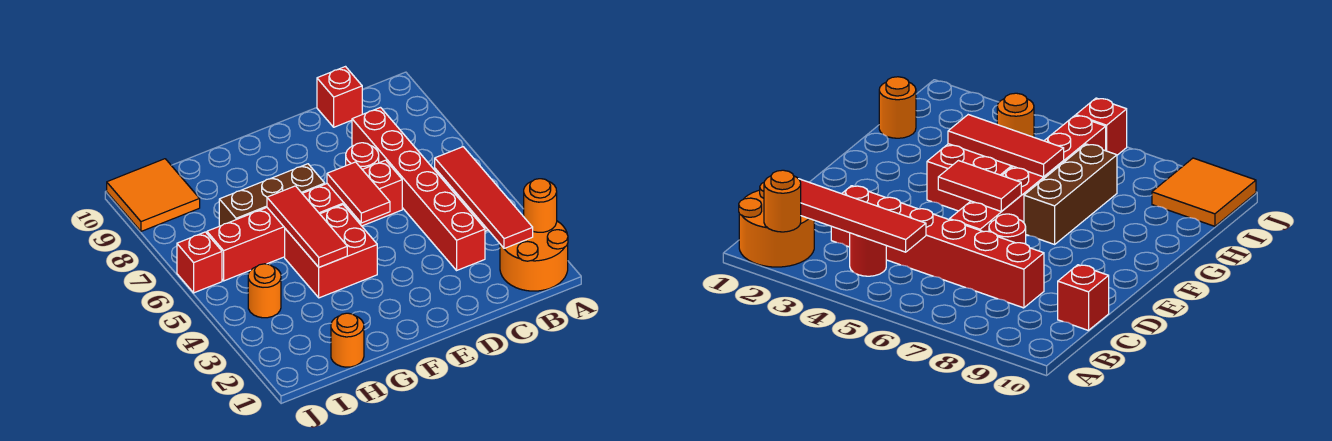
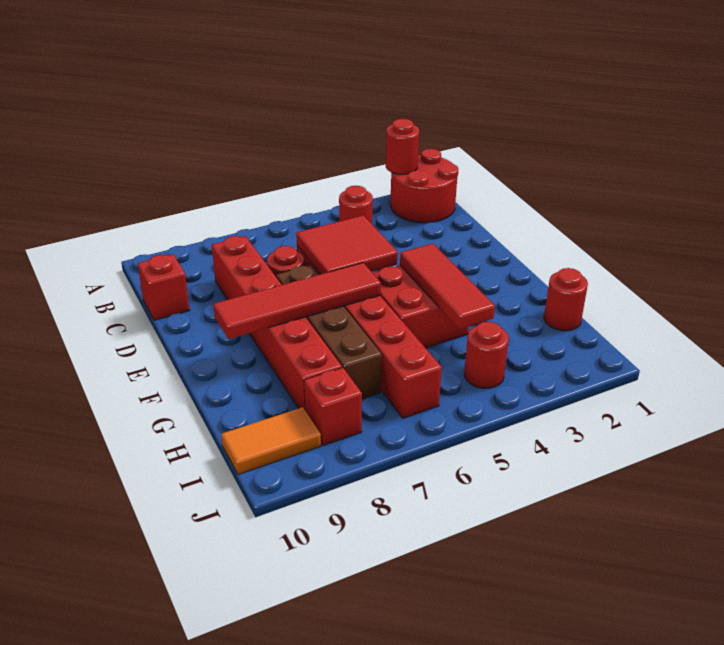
orange 2x2 round brick [500,216,568,291] -> red 2x2 round brick [390,149,458,223]
orange 1x1 round brick [524,179,557,232] -> red 1x1 round brick [386,119,419,174]
red 1x4 tile [435,147,533,248] -> red 1x4 tile moved to [213,263,381,339]
red 1x6 brick [352,108,485,270] -> red 1x6 brick turned to [212,236,342,409]
red 1x2 tile [327,162,390,223] -> red 2x2 tile [296,215,398,274]
brown 1x3 brick [219,164,325,226] -> brown 1x4 brick [276,265,382,399]
red 1x3 tile [267,186,347,267] -> red 1x3 tile turned to [400,244,495,329]
orange 1x1 round brick [331,313,364,367] -> red 1x1 round brick [544,268,588,331]
orange 1x1 round brick [248,264,281,318] -> red 1x1 round brick [464,322,509,388]
orange 2x2 tile [107,159,200,231] -> orange 1x2 tile [221,407,321,475]
red 1x1 brick [177,232,222,293] -> red 1x1 brick moved to [304,368,362,446]

